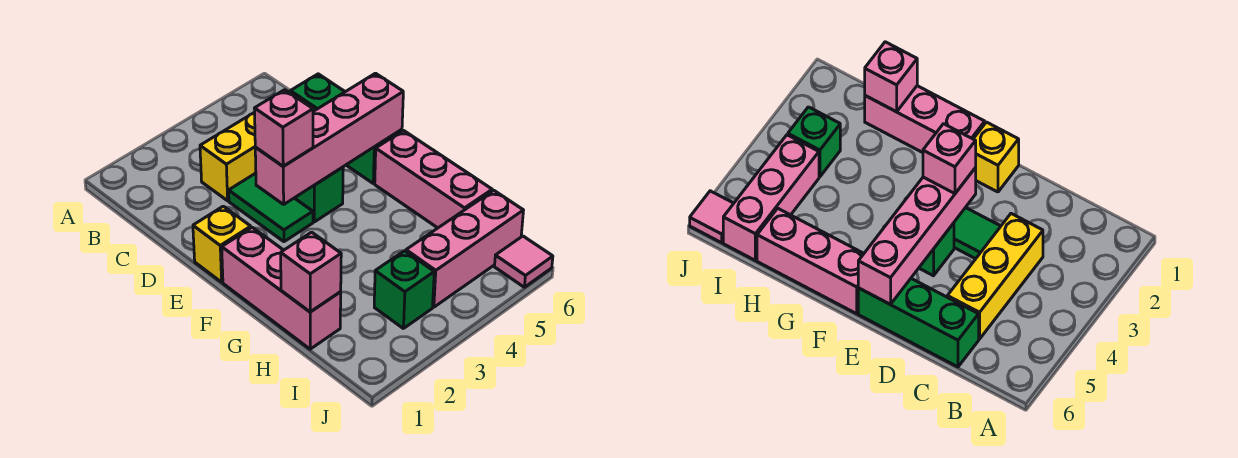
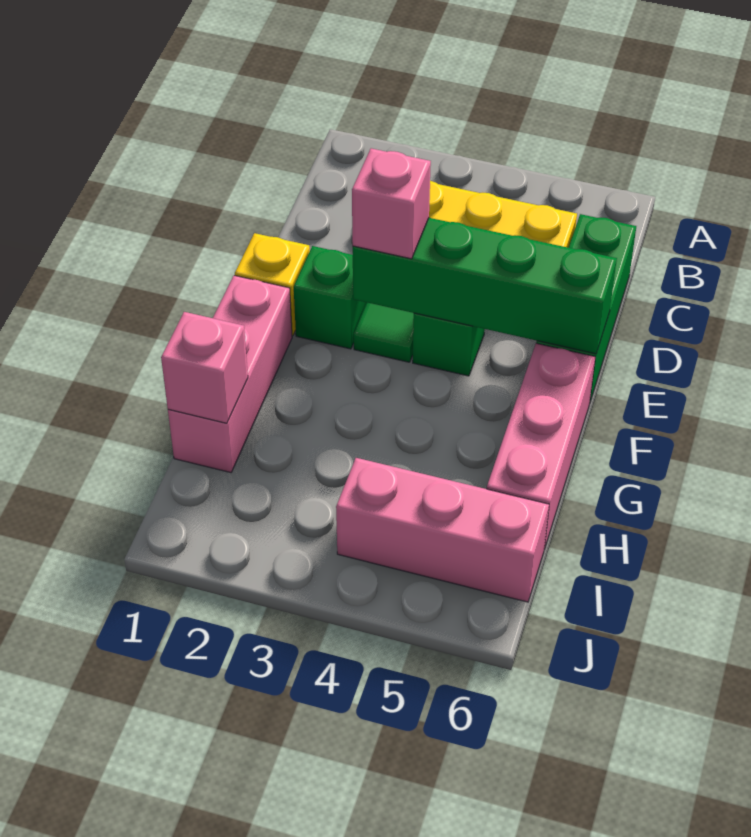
pink 1x4 brick [255,73,403,204] -> green 1x4 brick [353,218,617,354]
green 1x1 brick [374,251,434,328] -> green 1x1 brick moved to [294,246,367,349]
pink 1x1 tile [495,236,553,287] -> none

